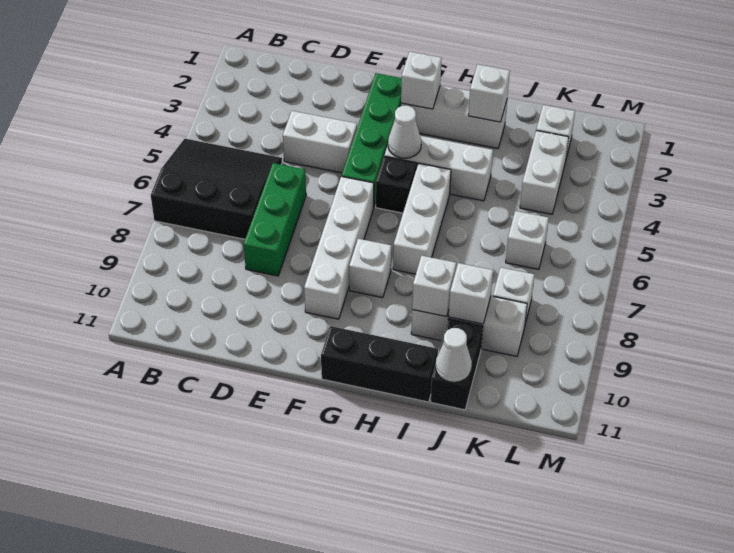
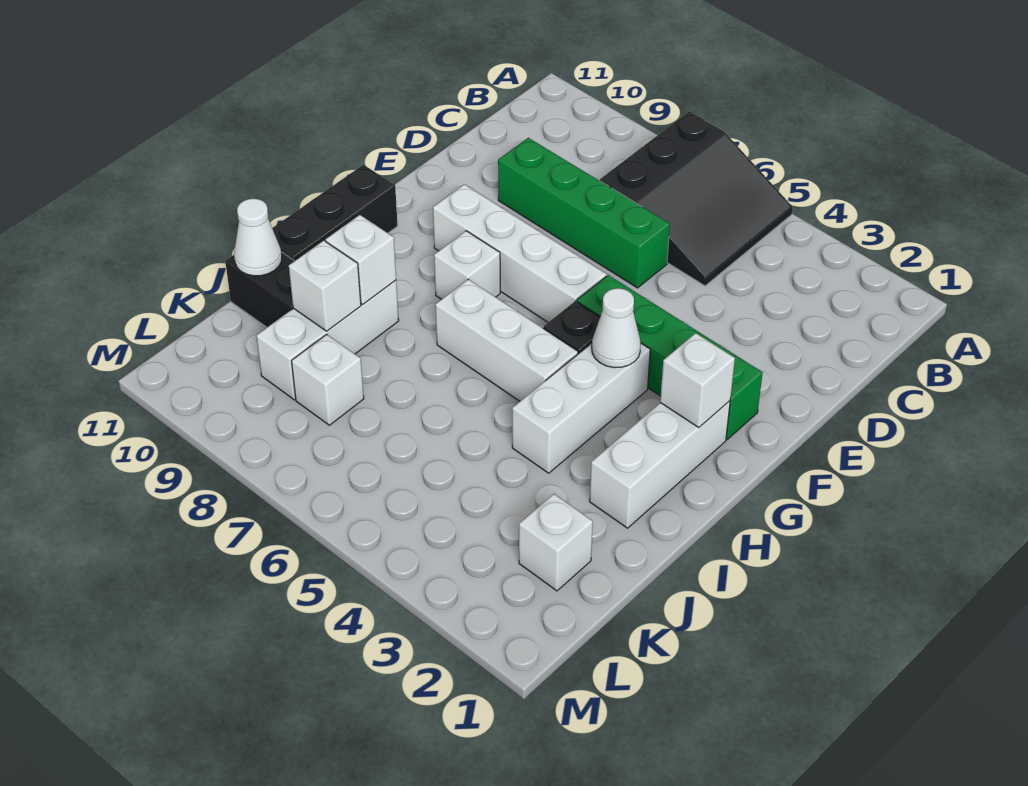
white 1x2 brick [283,111,357,173] -> none
green 1x3 brick [244,163,306,276] -> green 1x4 brick [498,138,670,288]
white 1x1 brick [468,64,510,122] -> none
white 1x2 brick [520,131,569,214] -> none
white 1x1 brick [506,211,549,269] -> none

